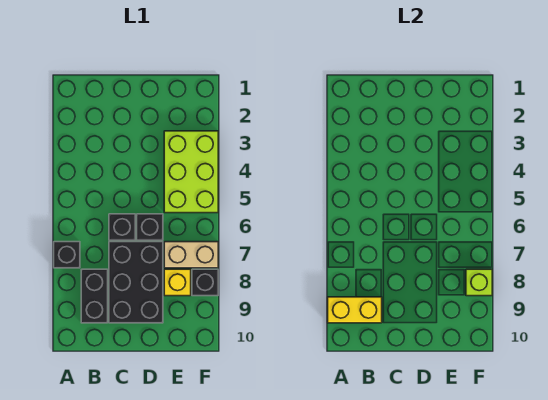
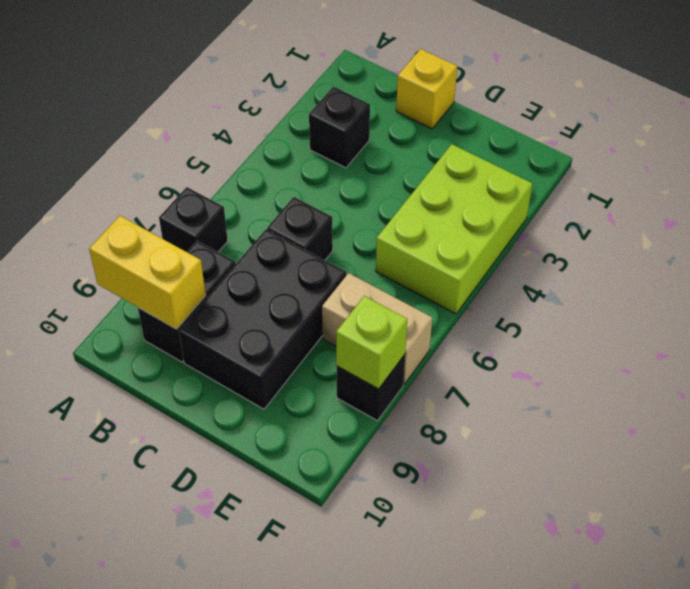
black 1x1 brick [137,214,163,240] -> black 1x1 brick moved to [309,87,370,168]
yellow 1x1 brick [164,269,191,296] -> yellow 1x1 brick moved to [396,49,457,129]

